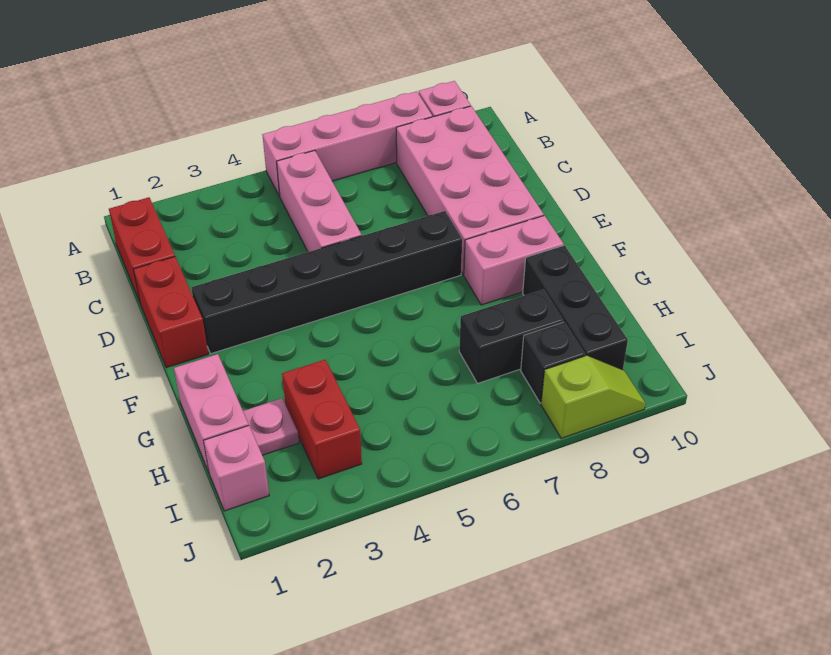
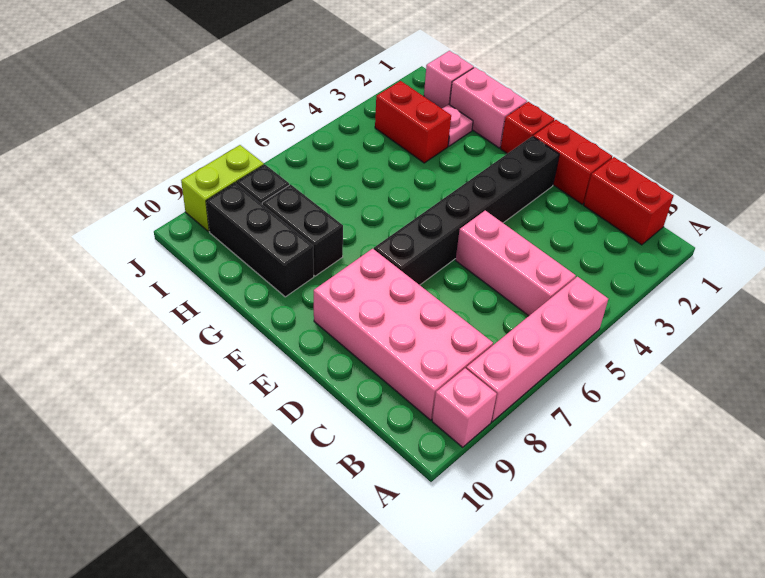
none -> red 1x1 brick [501,102,554,154]
pink 1x2 brick [464,216,564,305] -> none
black 1x2 brick [459,290,563,383] -> black 1x2 brick turned to [262,184,343,276]
lime 1x2 slope [541,356,645,438] -> lime 1x2 brick [181,145,264,232]

